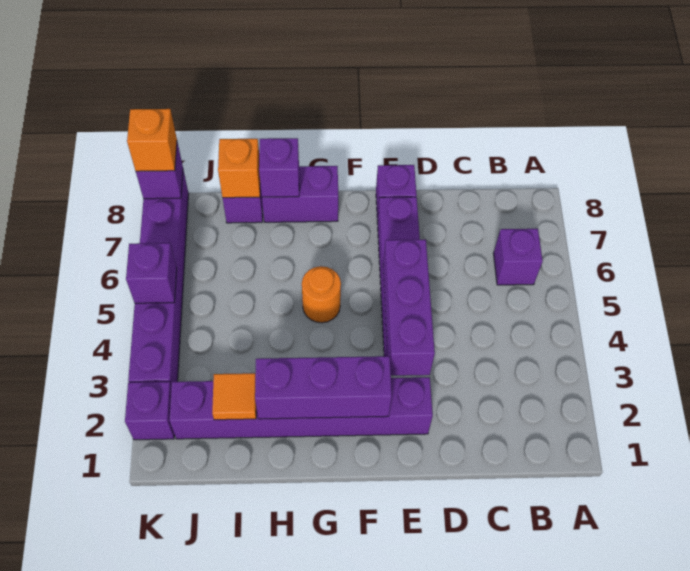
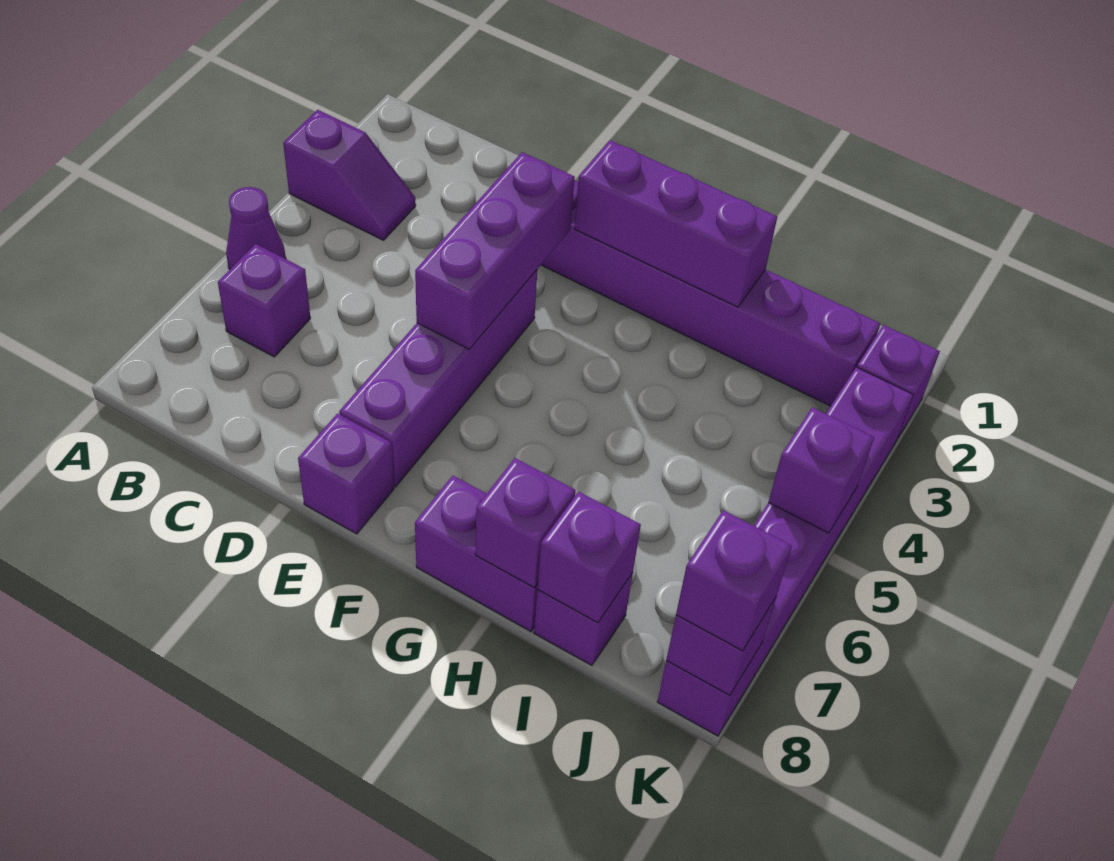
none -> purple 1x2 slope [283,110,416,240]
none -> purple 1x1 cone [226,187,286,269]
orange 1x1 round brick [302,266,341,323] -> none
orange 1x1 tile [212,373,256,420] -> none
orange 1x1 brick [218,139,260,198] -> purple 1x1 brick [537,492,641,623]
orange 1x1 brick [127,109,177,171] -> purple 1x1 brick [676,510,792,651]

